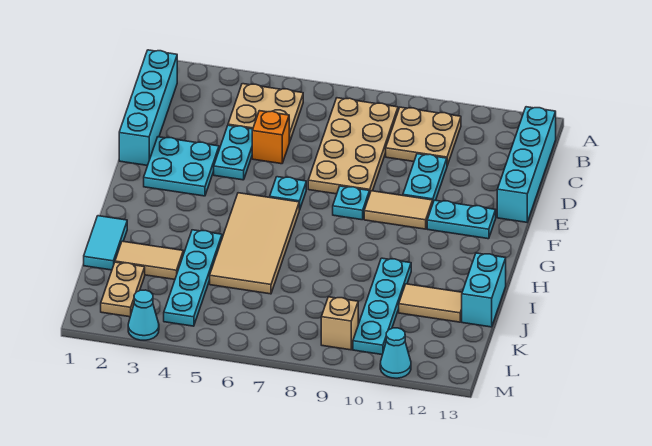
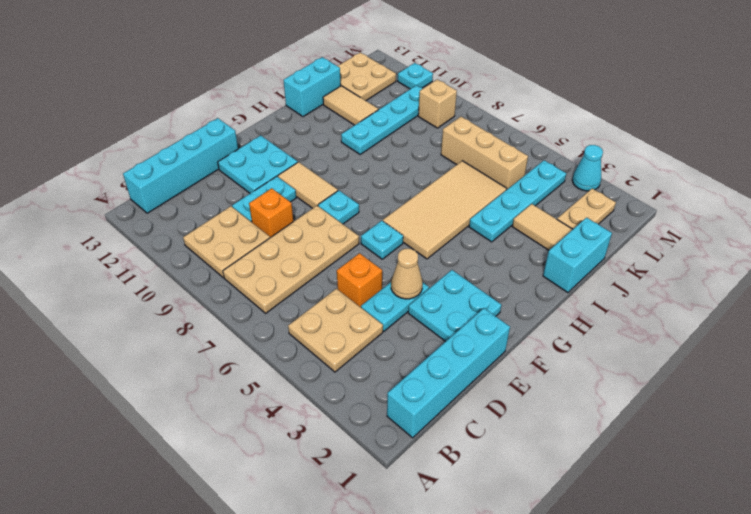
none -> orange 1x1 brick [249,188,293,238]
none -> tan 1x1 cone [391,249,423,299]
cyan 1x2 plate [427,200,496,239] -> cyan 2x2 plate [218,135,298,193]
cyan 1x2 tile [84,216,127,270] -> cyan 1x2 brick [543,218,612,293]
none -> tan 1x3 brick [441,117,528,190]
none -> tan 2x2 plate [337,53,396,101]
cyan 1x1 cone [380,328,411,378] -> cyan 1x1 plate [398,63,433,89]

